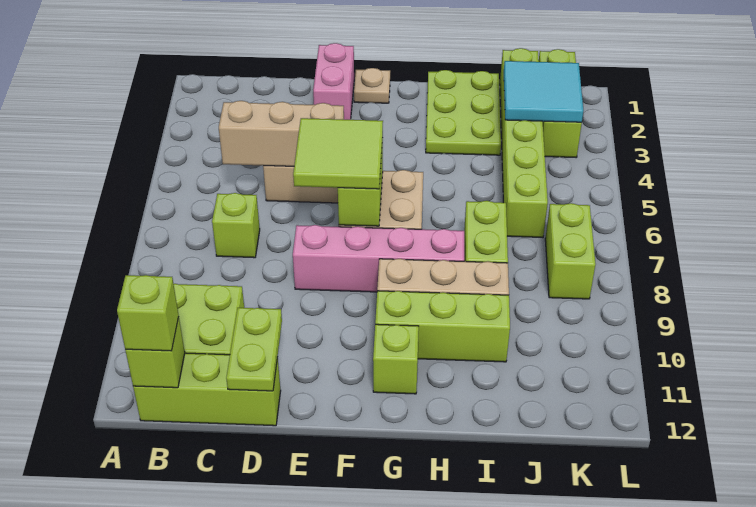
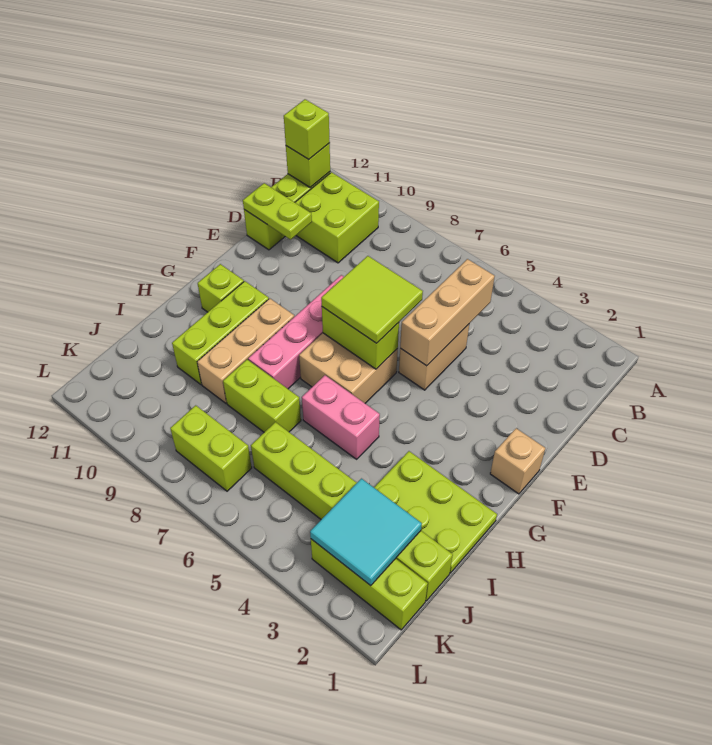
lime 1x1 brick [212,193,260,258] -> none
pink 1x2 brick [313,43,354,120] -> pink 1x2 brick moved to [302,375,380,459]
tan 1x1 plate [354,68,390,103] -> tan 1x1 brick [490,428,545,494]

